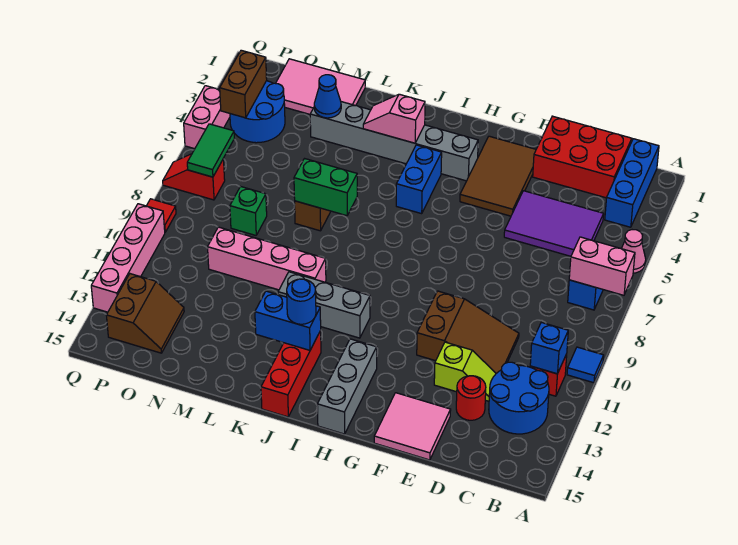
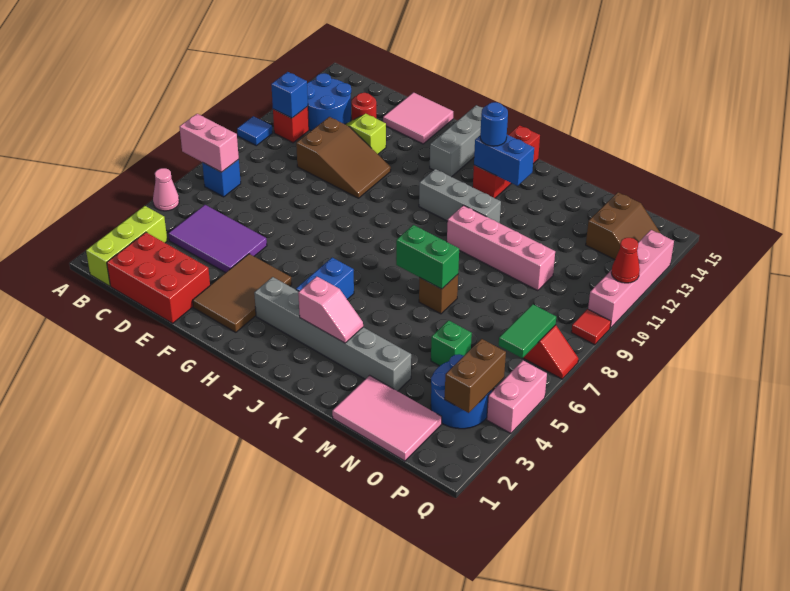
blue 1x3 brick [605,139,659,227] -> lime 1x3 brick [86,206,167,286]
brown 2x3 slope [417,291,519,373] -> brown 2x3 slope turned to [296,117,391,198]
blue 1x1 cone [314,75,341,118] -> none
green 1x1 brick [230,187,267,235] -> green 1x1 brick moved to [431,320,472,366]
brown 2x2 slope [106,274,184,353] -> brown 2x2 slope turned to [586,192,660,260]
none -> red 1x1 cone [611,238,640,283]

